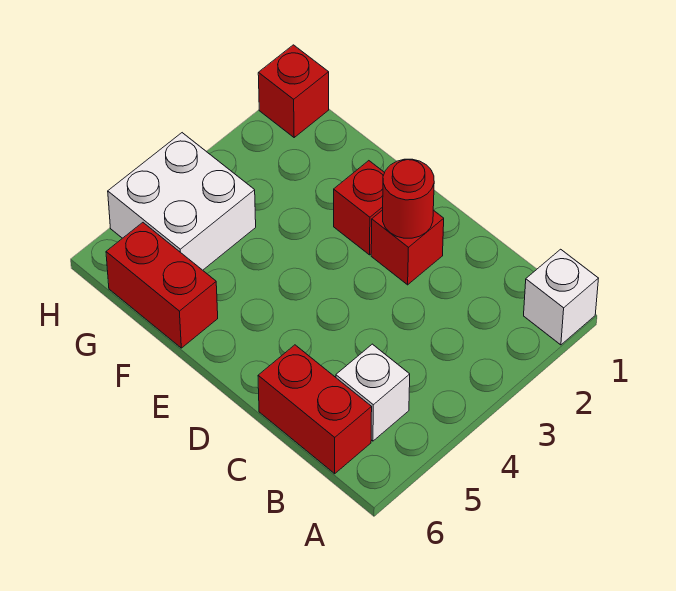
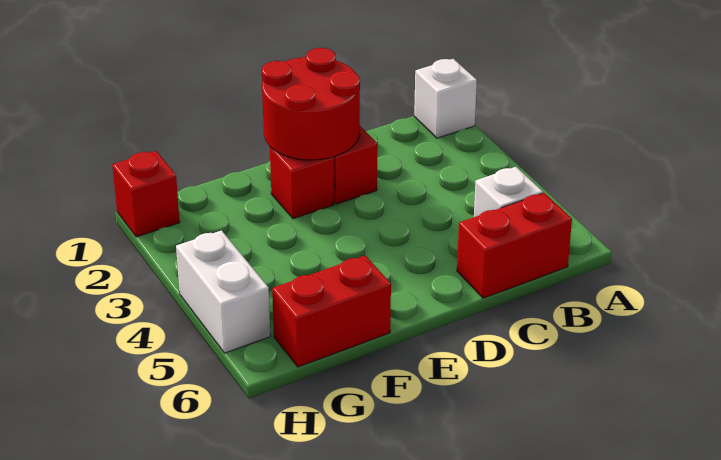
red 1x1 round brick [383,159,434,238] -> red 2x2 round brick [262,48,360,160]
white 2x2 brick [108,133,256,270] -> white 1x2 brick [176,230,270,353]

